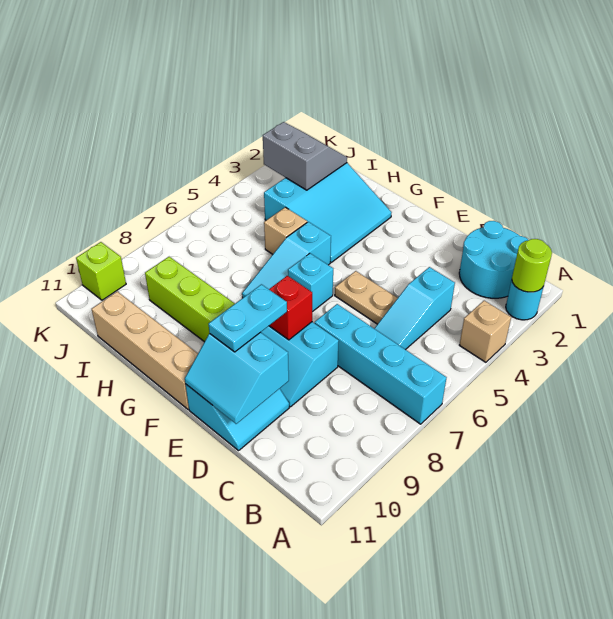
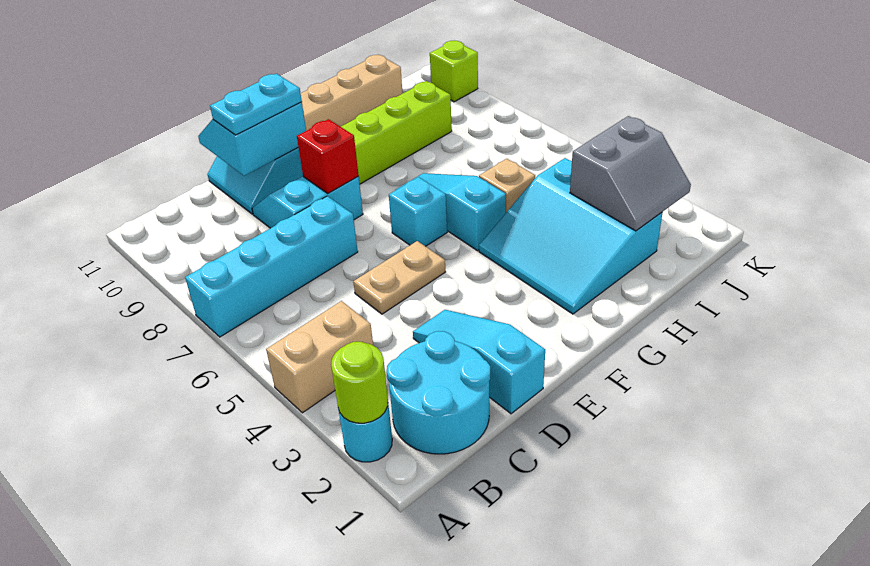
tan 1x1 brick [460,301,511,362] -> tan 1x2 brick [266,301,373,413]
cyan 1x3 slope [374,267,455,350] -> cyan 1x3 slope moved to [413,310,545,414]
cyan 1x2 plate [209,284,287,352] -> cyan 1x2 plate turned to [210,74,302,135]

